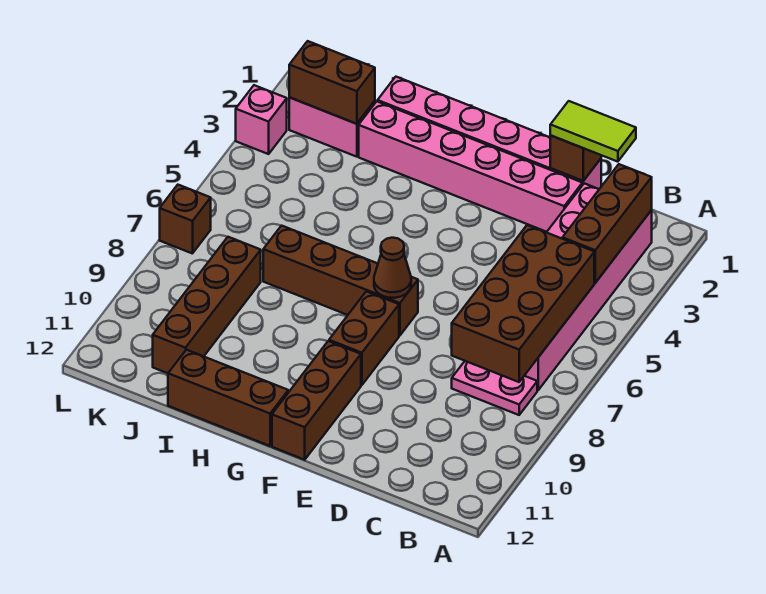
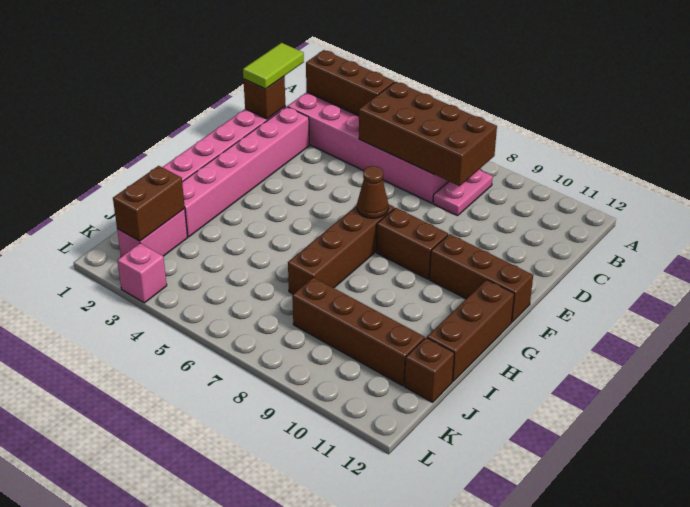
brown 1x1 brick [160,185,211,254] -> brown 1x1 brick moved to [405,338,454,402]

